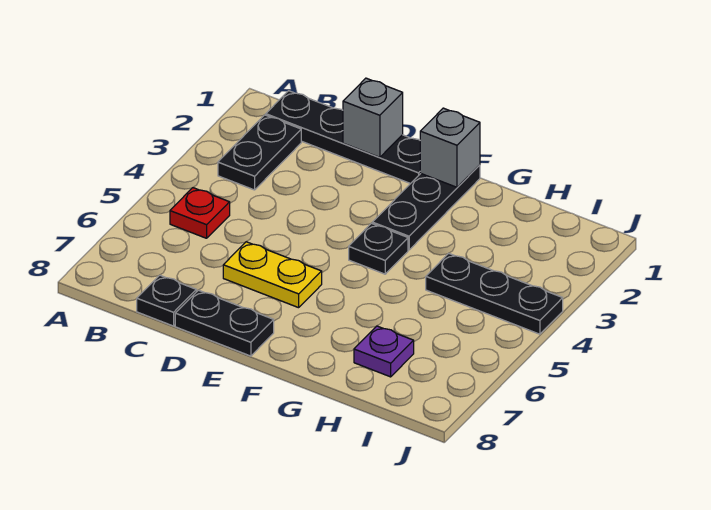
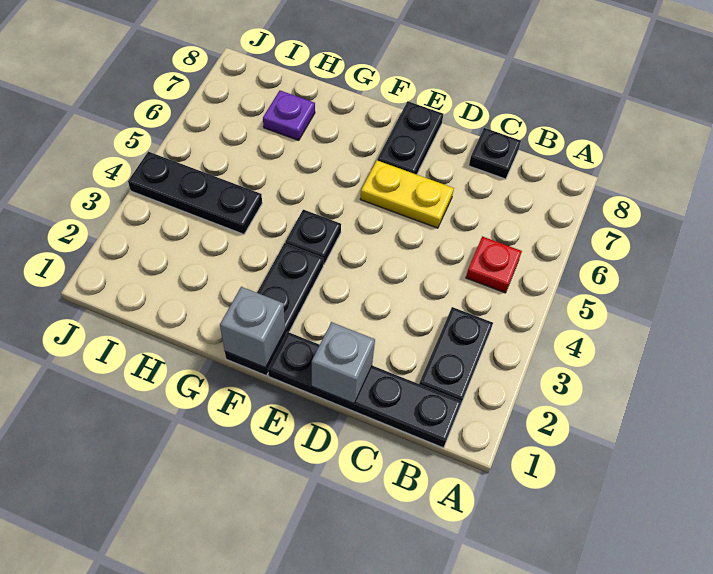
black 1x2 plate [175,290,274,356] -> black 1x2 plate turned to [377,101,443,175]

